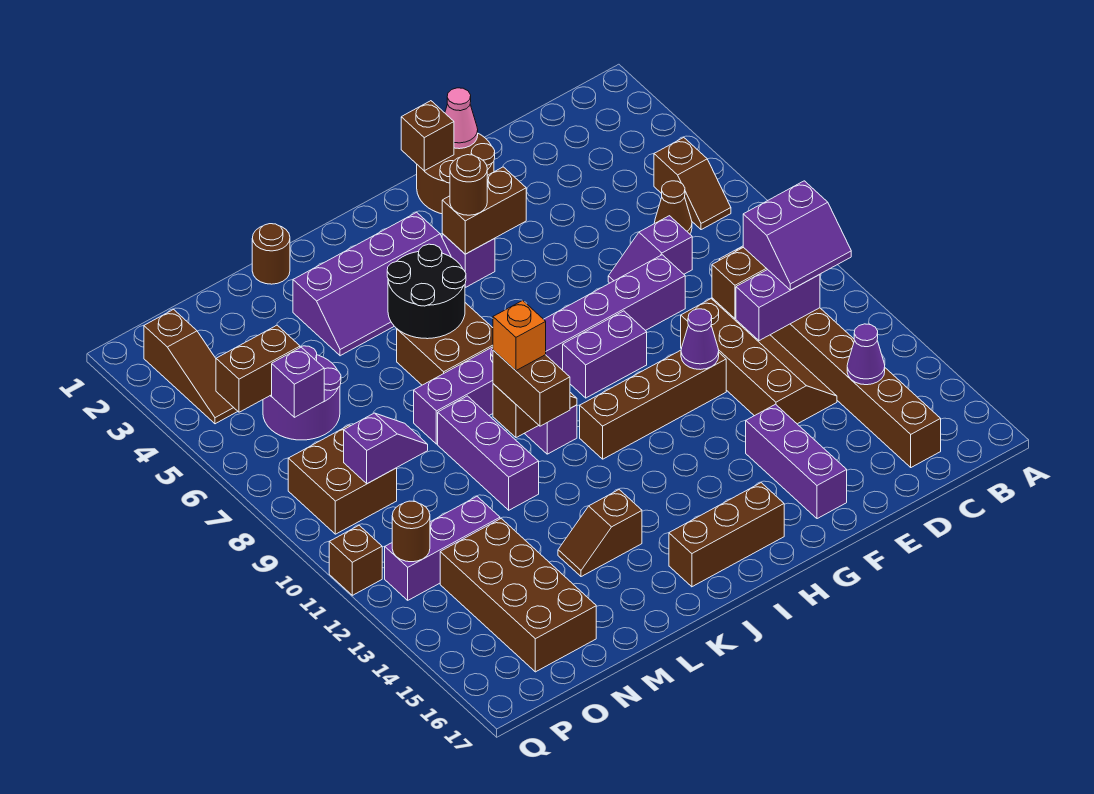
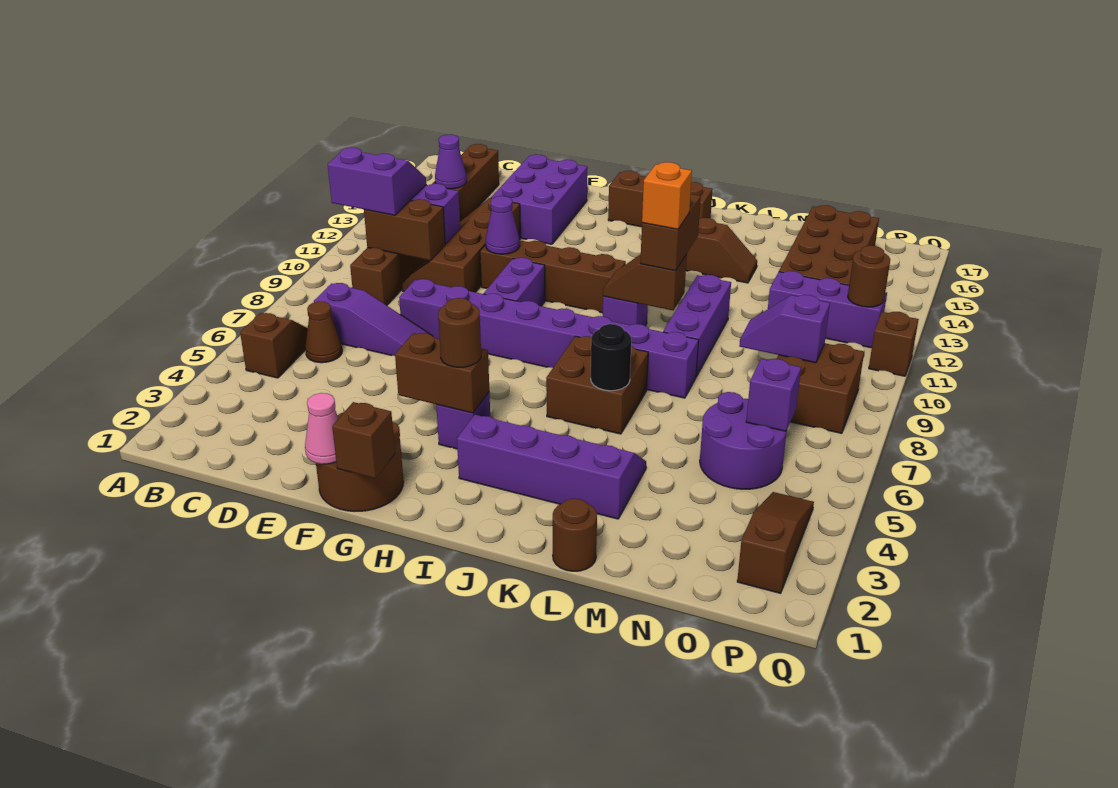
purple 1x2 slope [608,216,692,283] -> purple 1x3 slope [314,283,431,356]
purple 1x3 brick [746,404,847,519] -> purple 2x3 brick [491,154,588,244]
purple 1x2 brick [563,311,647,398] -> purple 1x2 brick turned to [484,258,545,306]
black 2x2 round brick [387,244,466,339] -> black 1x1 round brick [591,324,631,391]
brown 1x2 brick [216,325,300,412] -> none

